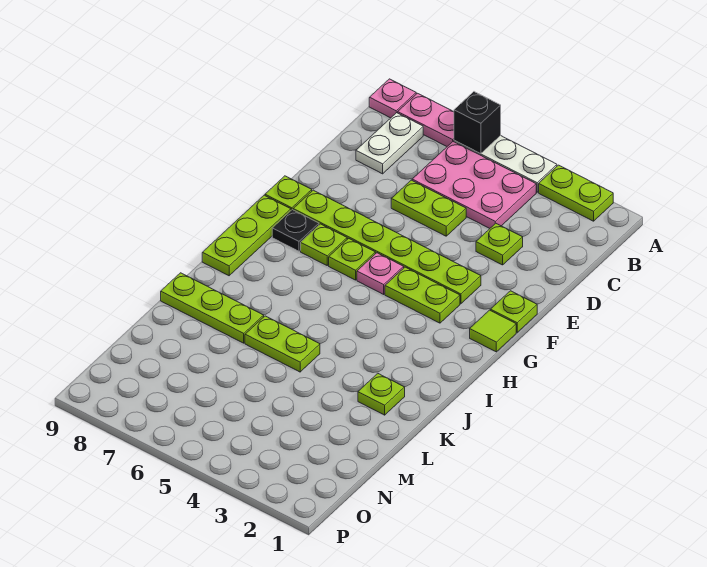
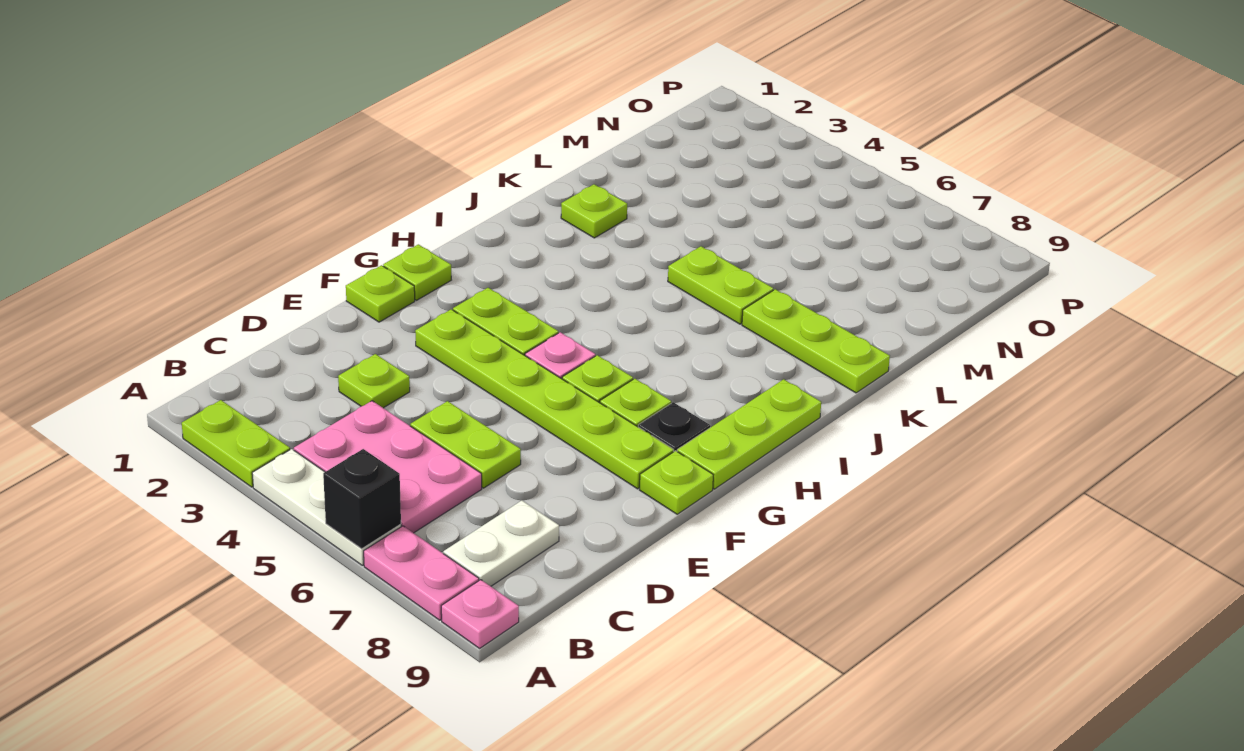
lime 1x1 tile [470,310,516,352] -> lime 1x1 plate [383,244,451,300]

